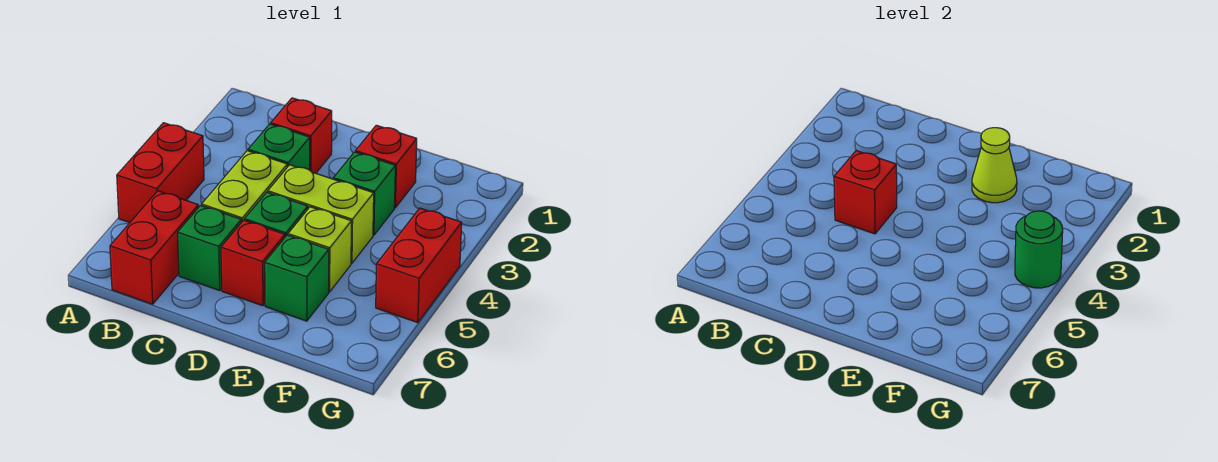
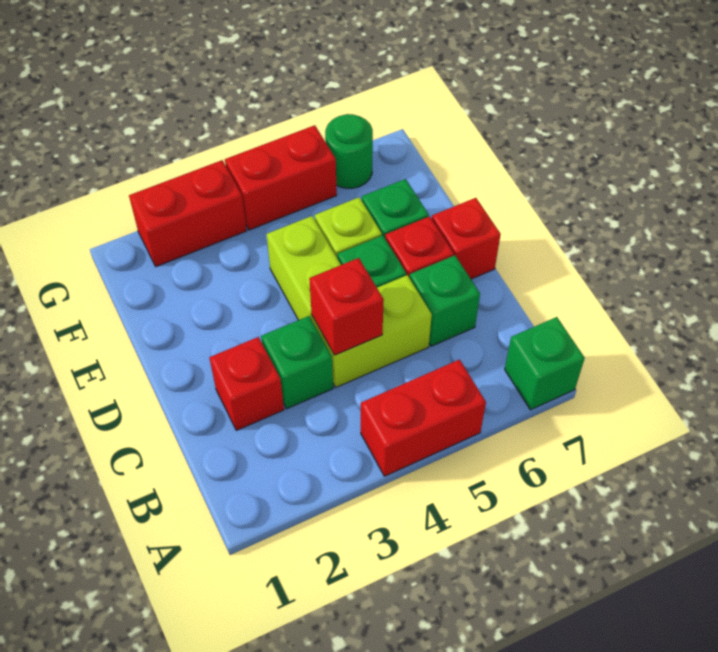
red 1x2 brick [110,191,198,304] -> red 1x2 brick moved to [129,160,247,267]
red 1x1 brick [356,125,417,208] -> red 1x1 brick moved to [432,198,501,279]
lime 1x1 cone [972,128,1017,203] -> none
green 1x1 brick [333,152,395,235] -> green 1x1 brick moved to [505,317,585,410]
green 1x1 round brick [1015,211,1063,288] -> green 1x1 round brick moved to [325,114,373,188]

